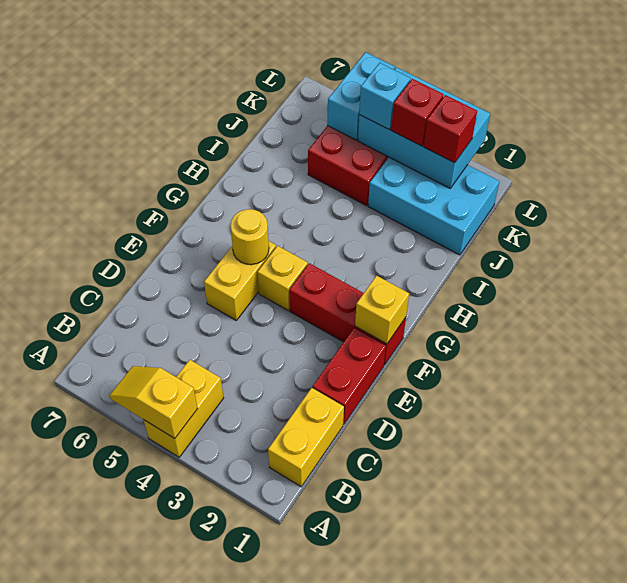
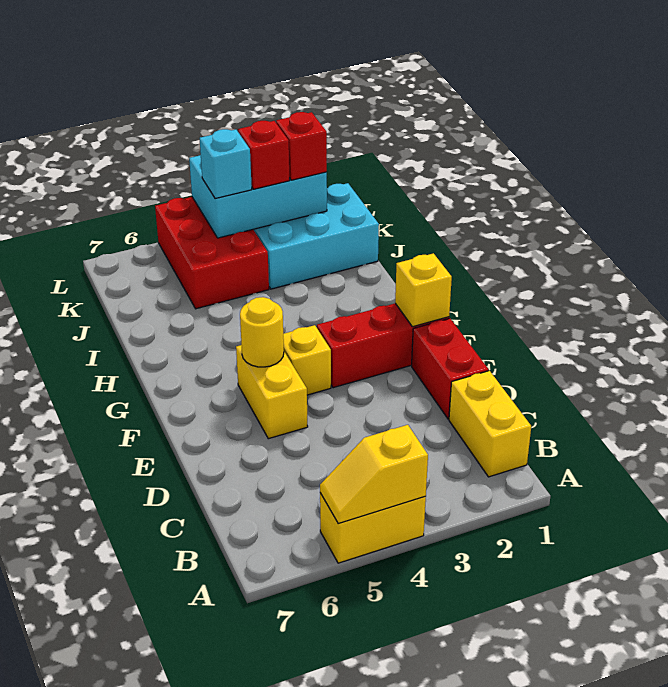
yellow 1x2 brick [144,360,224,457] -> yellow 1x2 brick turned to [320,493,426,563]
cyan 1x2 brick [327,52,395,140] -> none

